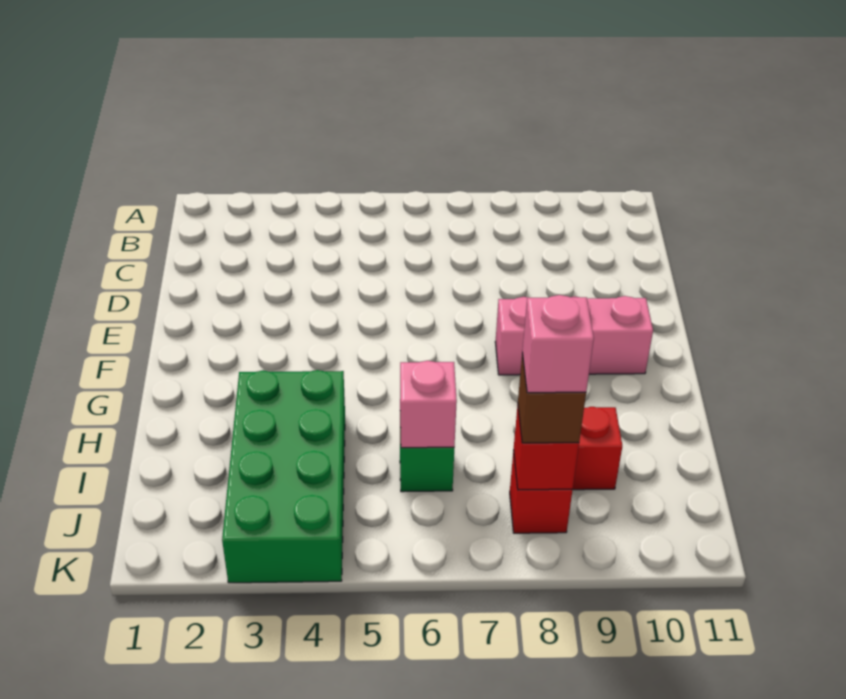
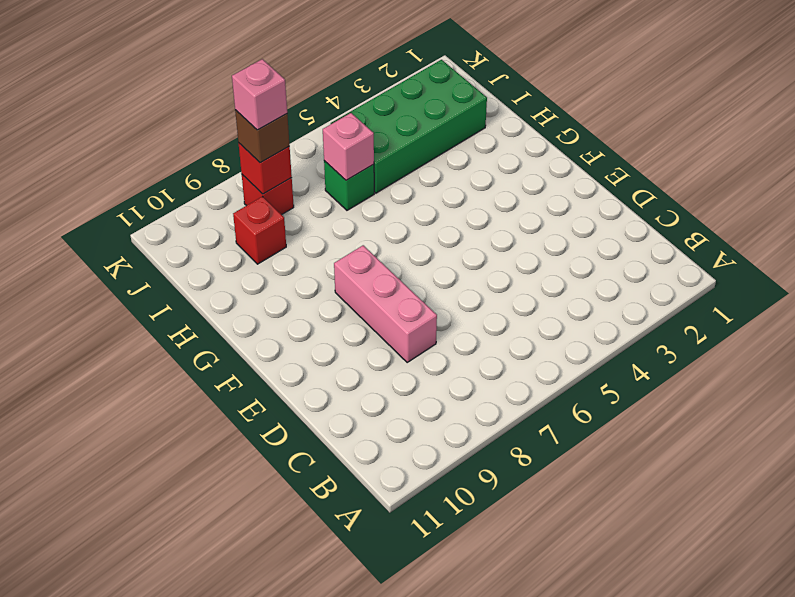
pink 1x3 brick [495,296,653,375] -> pink 1x3 brick turned to [334,245,437,362]
green 2x4 brick [222,370,345,583] -> green 2x4 brick turned to [331,60,487,193]

